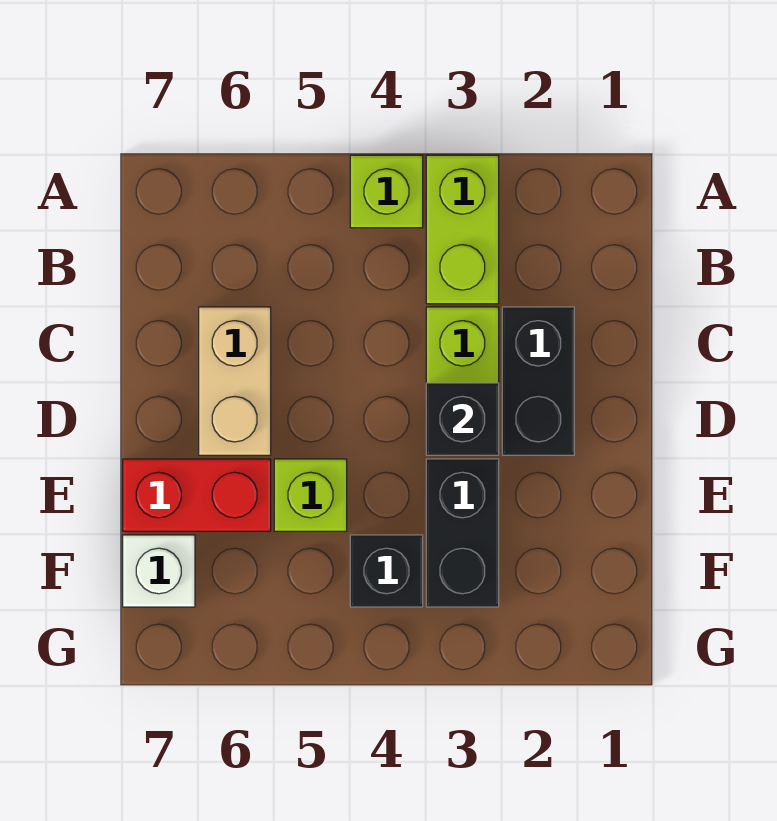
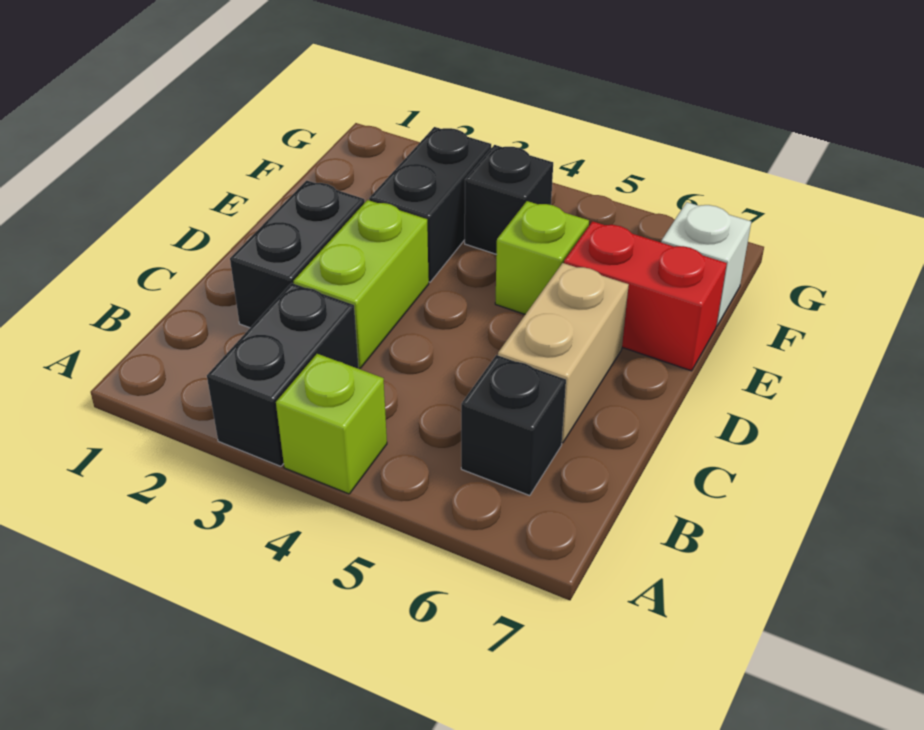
lime 1x2 brick [426,155,499,304] -> black 1x2 brick [207,283,359,466]
black 1x1 brick [426,383,499,455] -> black 1x1 brick moved to [461,355,566,495]

